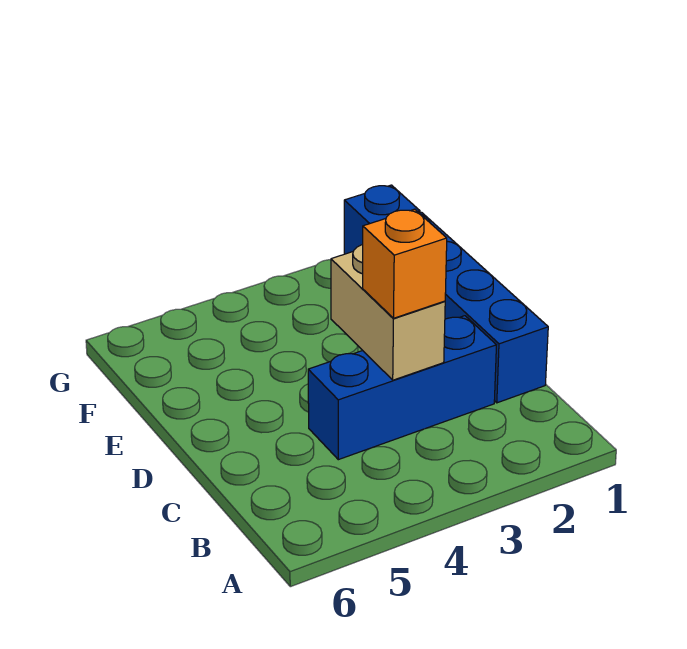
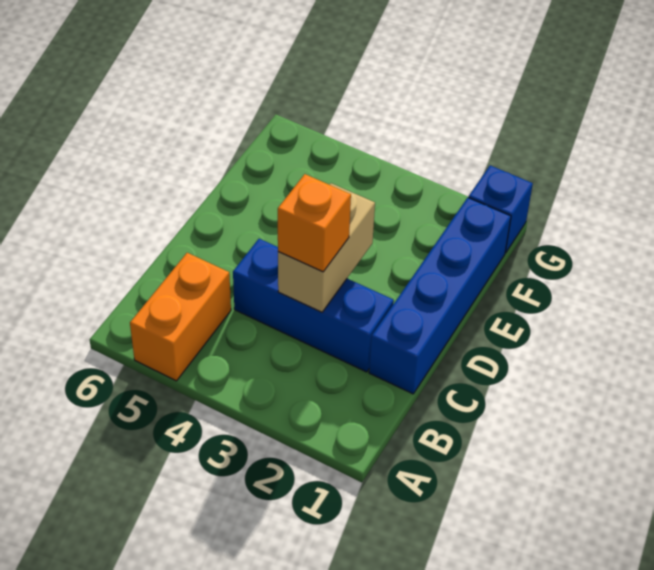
none -> orange 1x2 brick [130,253,231,381]

